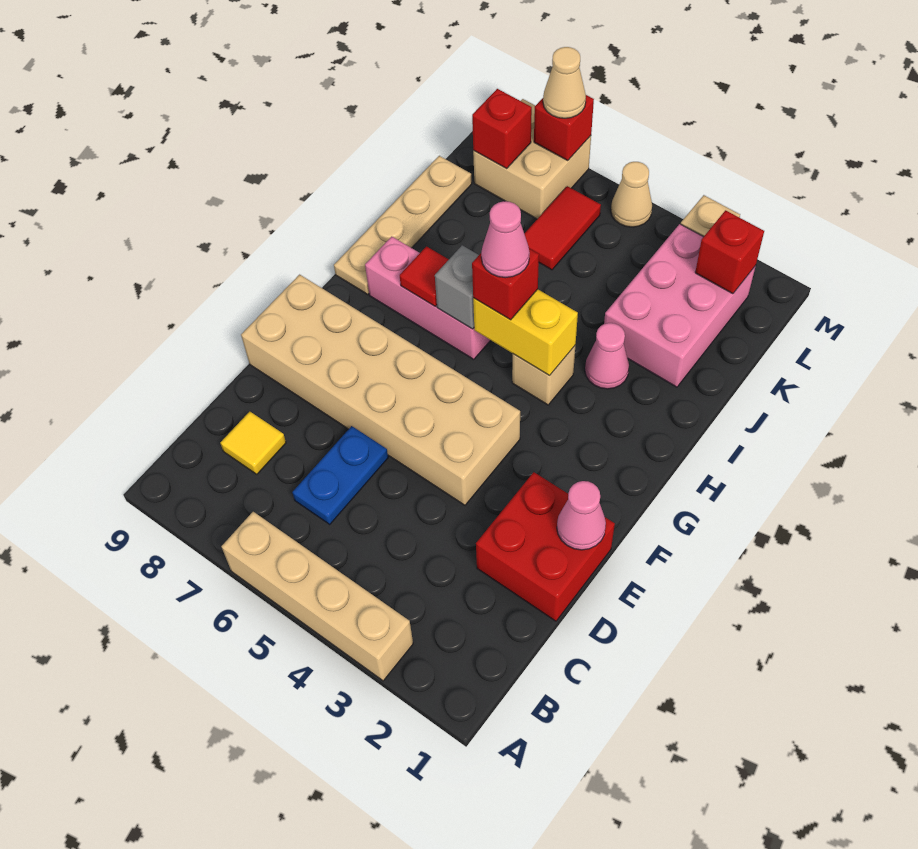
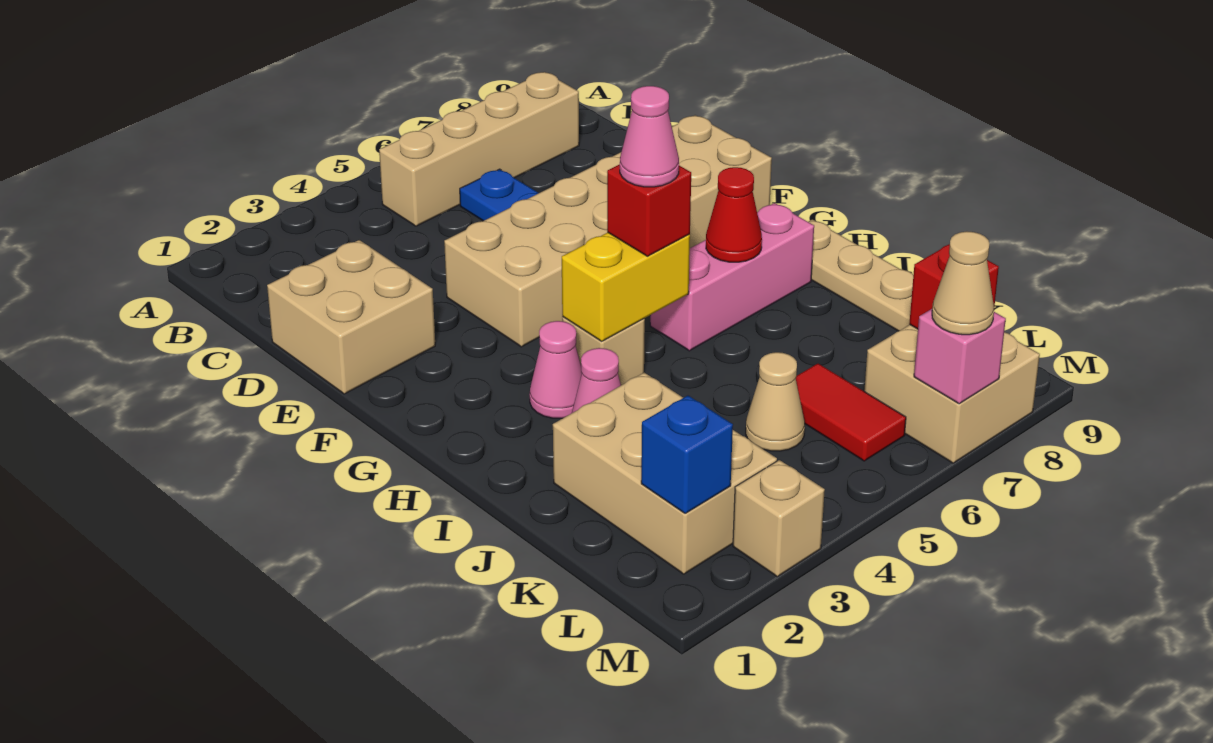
tan 1x4 brick [221,512,413,681] -> tan 1x4 brick moved to [379,72,579,226]
yellow 1x1 tile [220,412,286,474] -> none
red 2x2 brick [476,472,615,621] -> tan 2x2 brick [267,240,435,394]
pink 1x1 cone [557,481,606,550] -> pink 1x1 cone moved to [530,321,582,418]
grey 1x1 brick [435,245,479,329] -> none
red 1x1 tile [400,247,449,306] -> red 1x1 cone [706,167,762,262]
pink 2x3 brick [604,224,756,387] -> tan 2x3 brick [553,373,777,574]
red 1x1 brick [695,210,764,294] -> blue 1x1 brick [641,396,733,513]
tan 1x1 cone [611,162,652,227] -> tan 1x1 cone moved to [746,352,805,451]
red 1x1 brick [534,95,594,160] -> pink 1x1 brick [914,309,1006,404]

